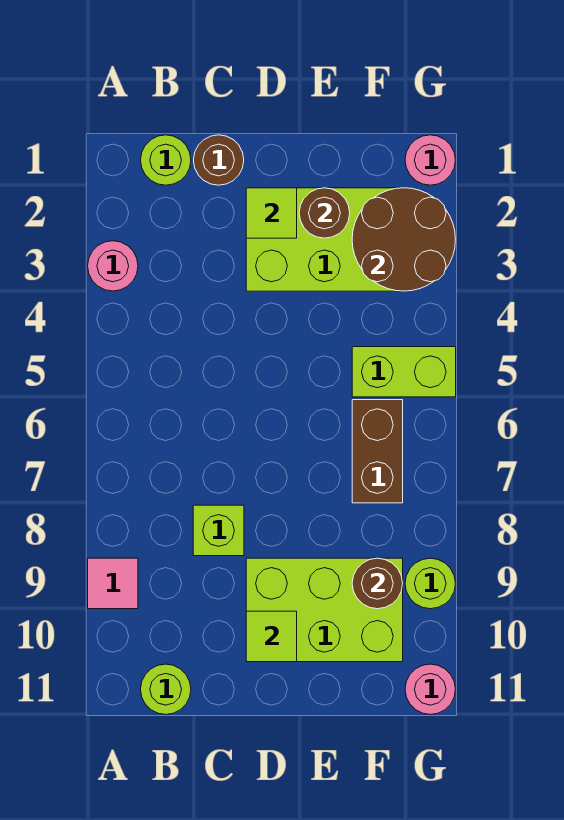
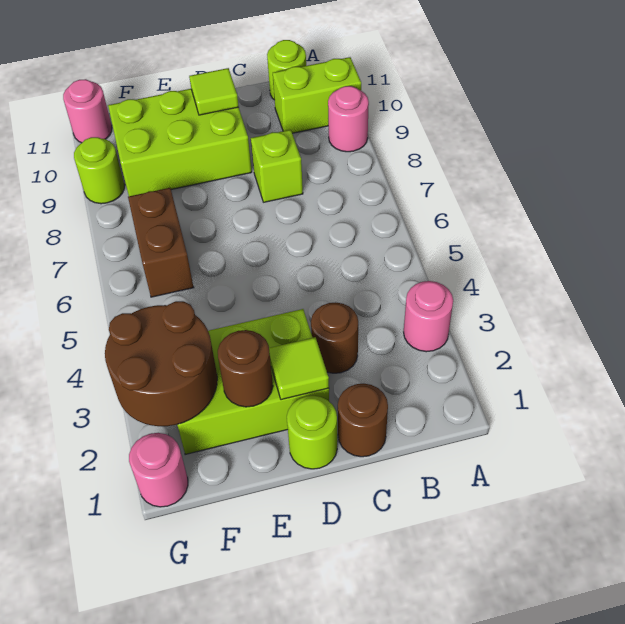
pink 1x1 tile [88,558,138,609] -> pink 1x1 round brick [328,86,369,152]
lime 1x1 round brick [141,135,191,185] -> lime 1x1 round brick moved to [287,396,337,469]
lime 1x2 brick [352,347,456,397] -> lime 1x2 brick moved to [273,57,361,133]
brown 1x1 round brick [352,558,403,609] -> brown 1x1 round brick moved to [311,302,358,373]

